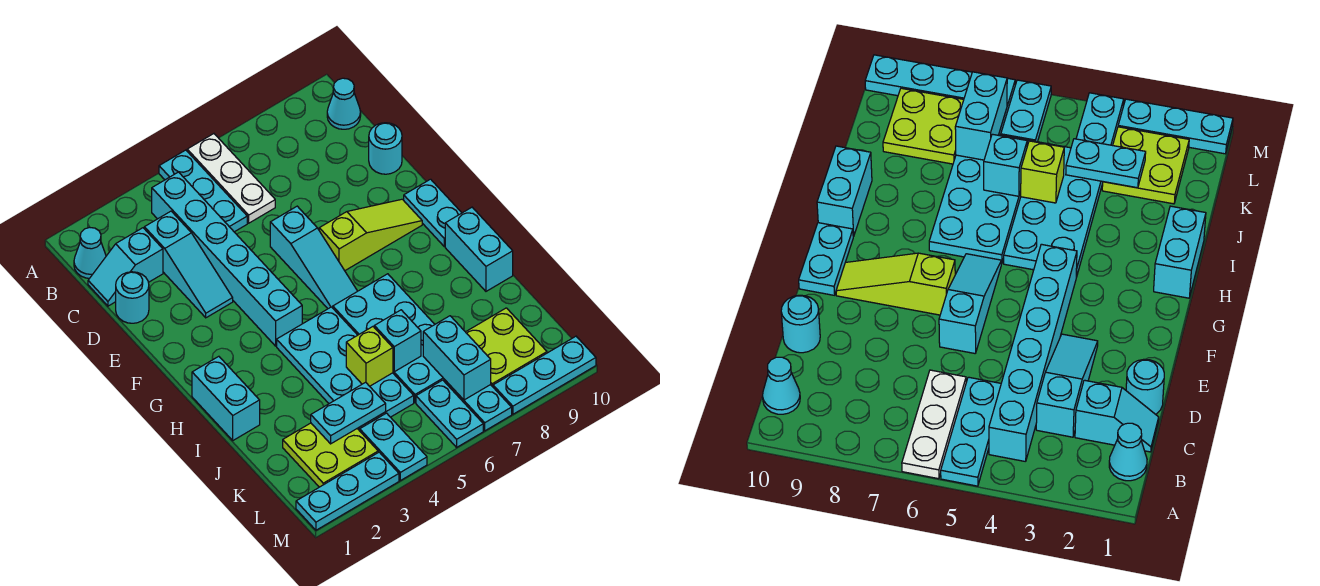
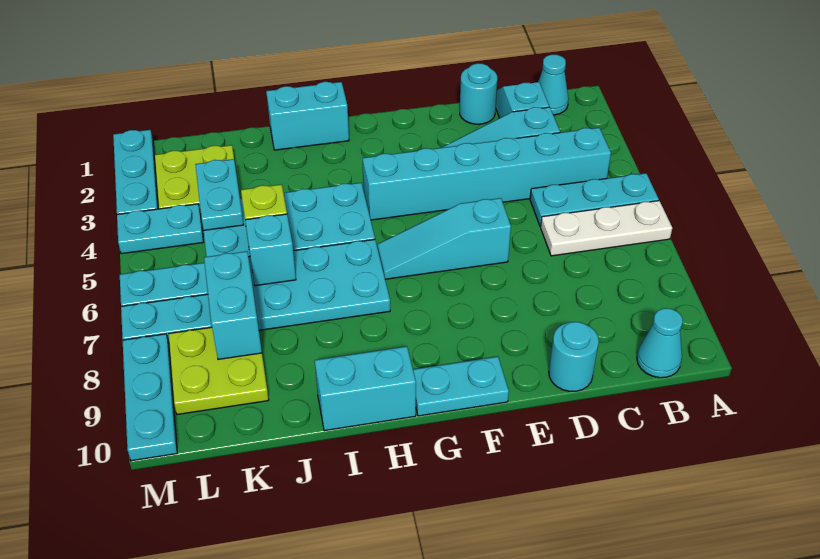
lime 1x3 slope [319,199,422,271] -> none
cyan 1x2 brick [423,316,491,400] -> cyan 1x2 brick turned to [204,251,262,359]

